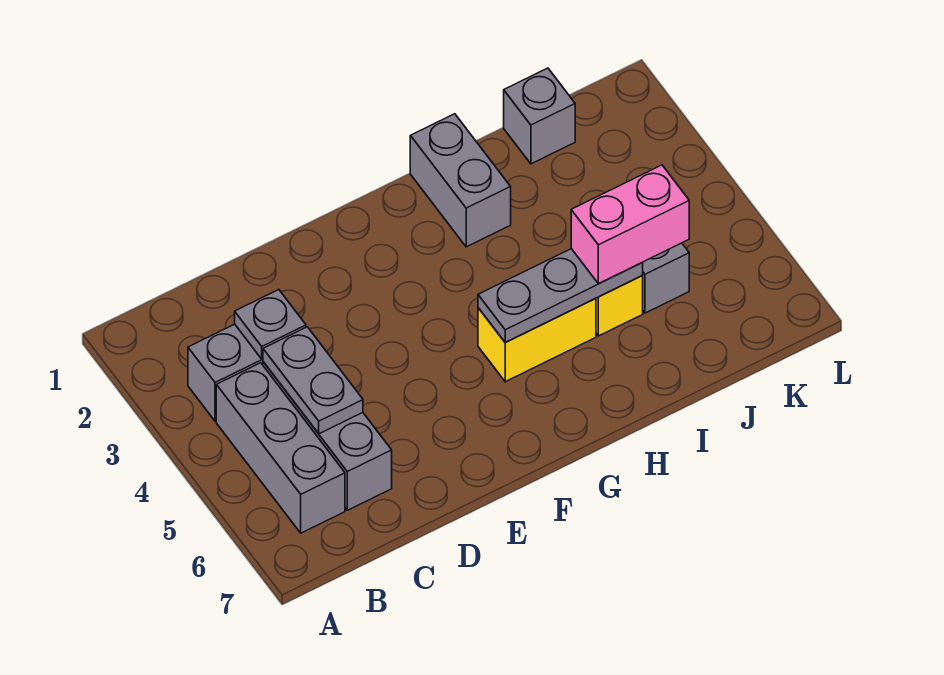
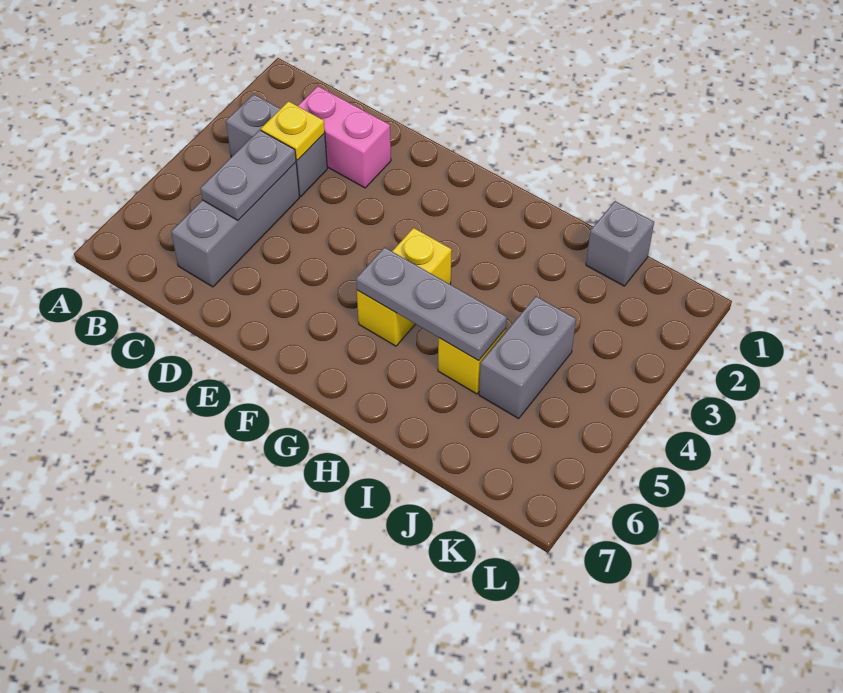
grey 1x3 brick [216,363,345,533] -> none
grey 1x1 plate [235,290,306,359] -> yellow 1x1 plate [261,101,325,160]
yellow 1x2 brick [478,298,596,382] -> yellow 1x2 brick turned to [357,228,452,346]
grey 1x2 brick [410,114,511,247] -> none
pink 1x2 brick [571,165,689,284] -> pink 1x2 brick moved to [298,86,391,188]

